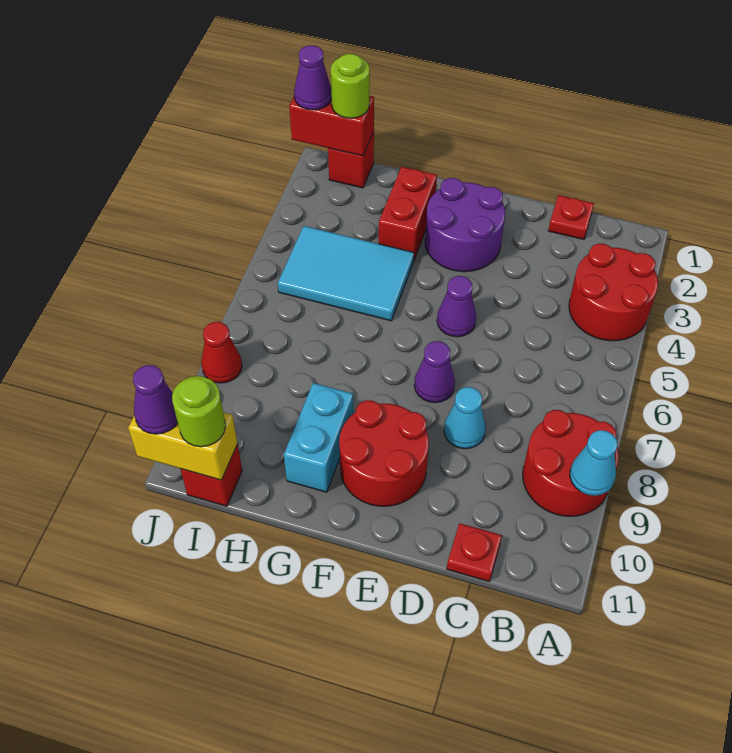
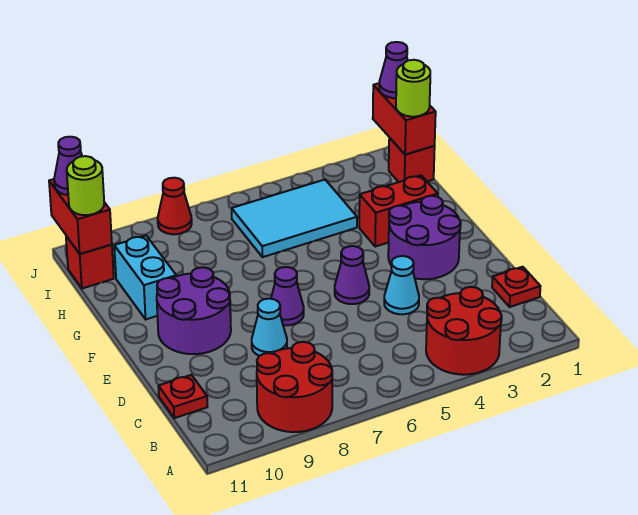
cyan 1x1 cone [570,430,617,496] -> cyan 1x1 cone moved to [384,256,419,314]
red 2x2 round brick [339,400,429,506] -> purple 2x2 round brick [157,267,231,354]
cyan 2x3 tile [278,226,414,321] -> cyan 2x3 tile turned to [232,180,357,257]
cyan 1x2 brick [284,383,353,492] -> cyan 1x2 brick turned to [114,236,176,319]
yellow 1x2 brick [128,412,238,480] -> red 1x2 brick [49,179,112,254]

